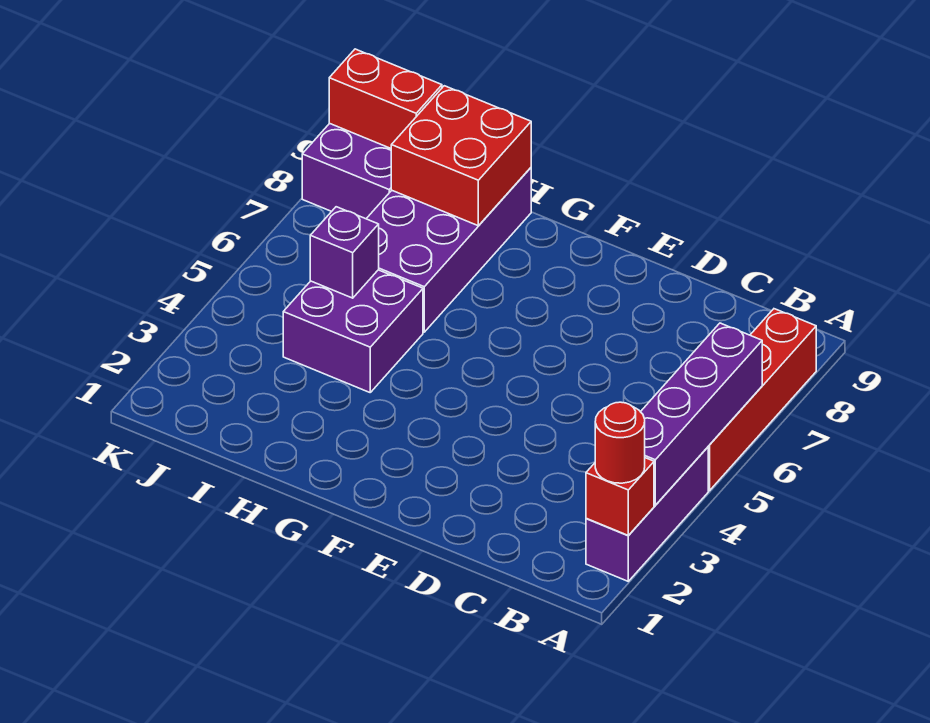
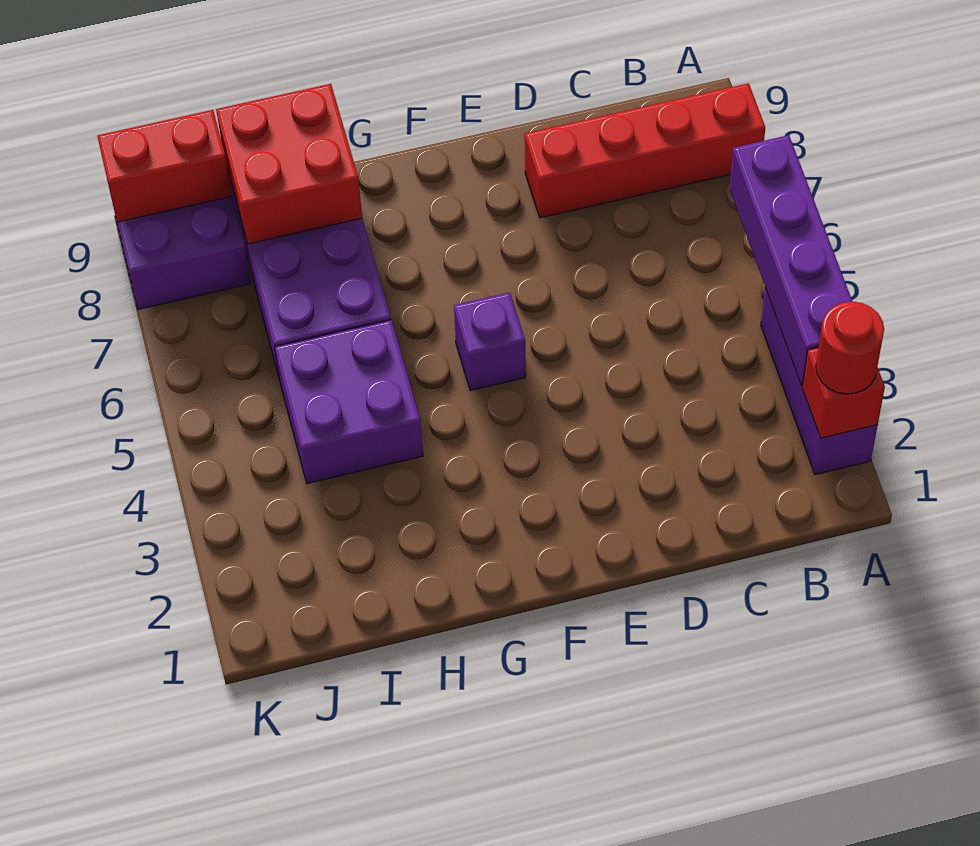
red 1x4 brick [708,309,816,491] -> red 1x4 brick turned to [525,83,765,218]
purple 1x1 brick [310,207,379,298] -> purple 1x1 brick moved to [454,292,526,391]

